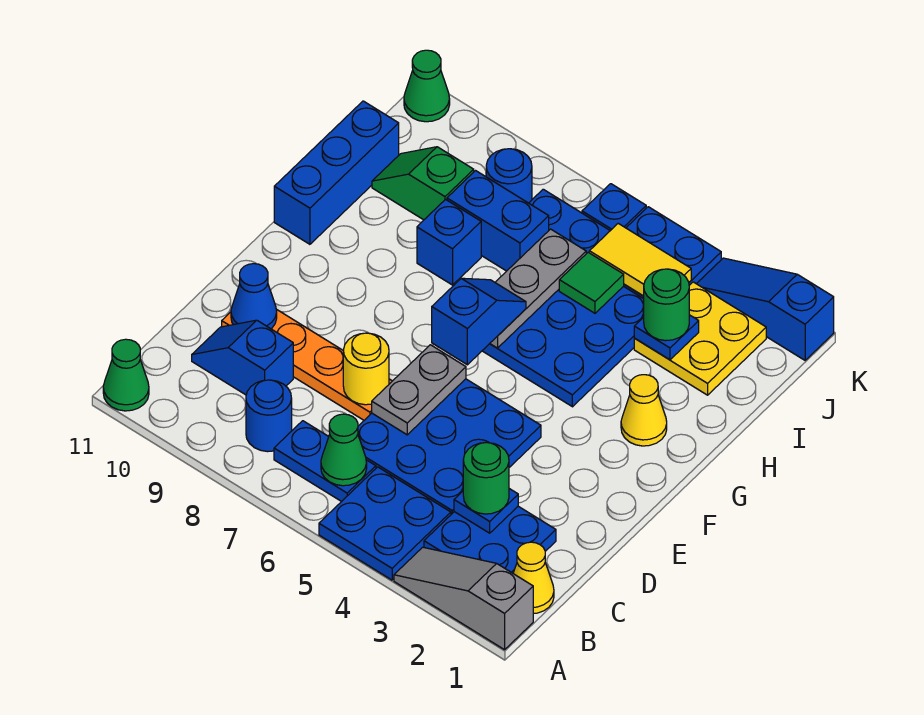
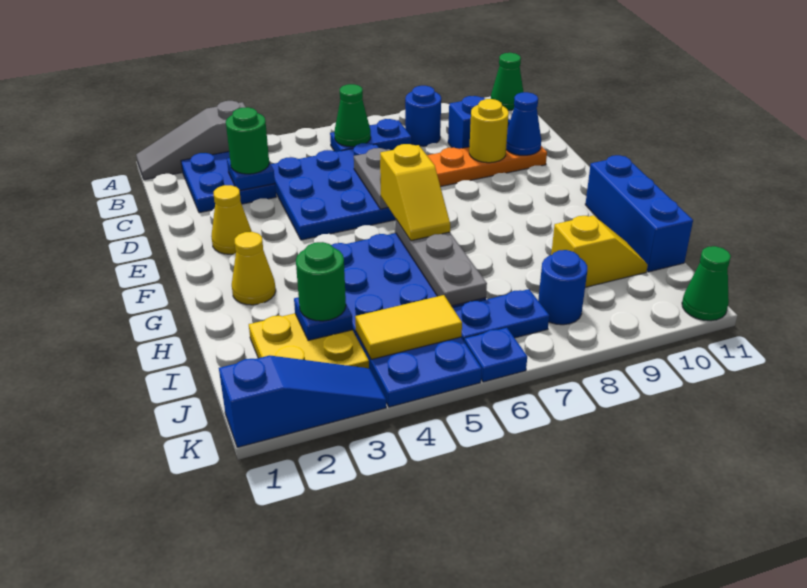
grey 1x3 slope [394,547,533,650] -> grey 1x3 slope turned to [136,101,246,180]
blue 2x2 plate [319,467,451,580] -> none
yellow 1x1 cone [513,542,554,614] -> yellow 1x1 cone moved to [211,185,252,254]
yellow 1x1 round brick [343,333,389,405] -> yellow 1x1 round brick moved to [469,99,509,163]
blue 1x2 slope [432,278,526,365] -> yellow 1x2 slope [380,144,450,241]
blue 1x1 brick [417,200,481,285] -> none
green 1x1 tile [559,252,624,313] -> none
blue 1x2 brick [447,171,549,271] -> none
green 1x2 slope [372,147,474,220] -> yellow 1x2 slope [551,215,648,287]

